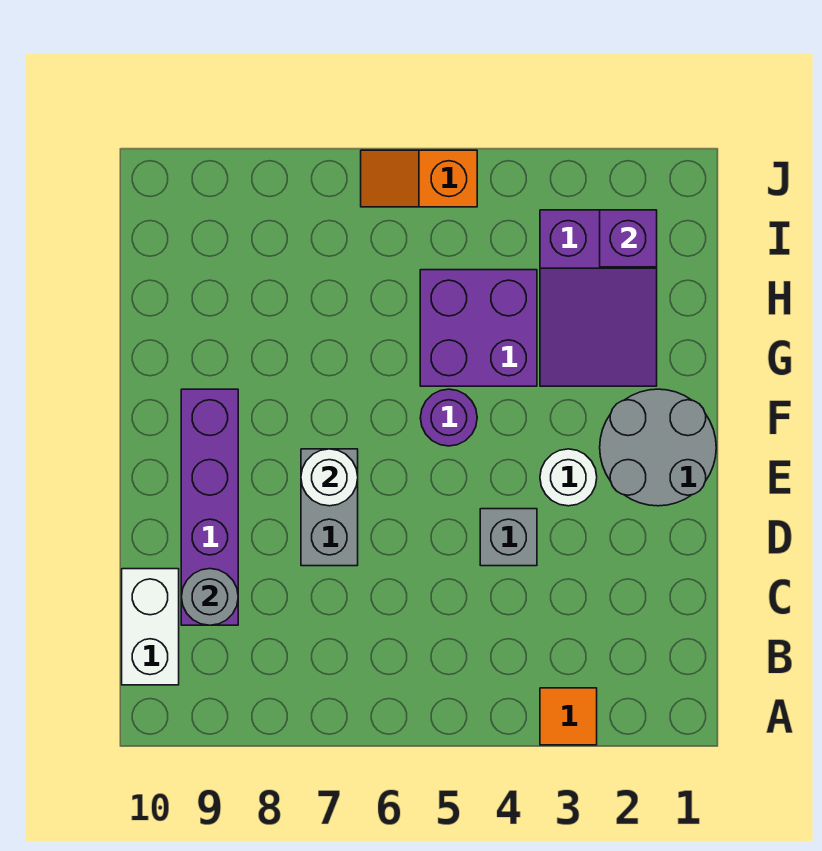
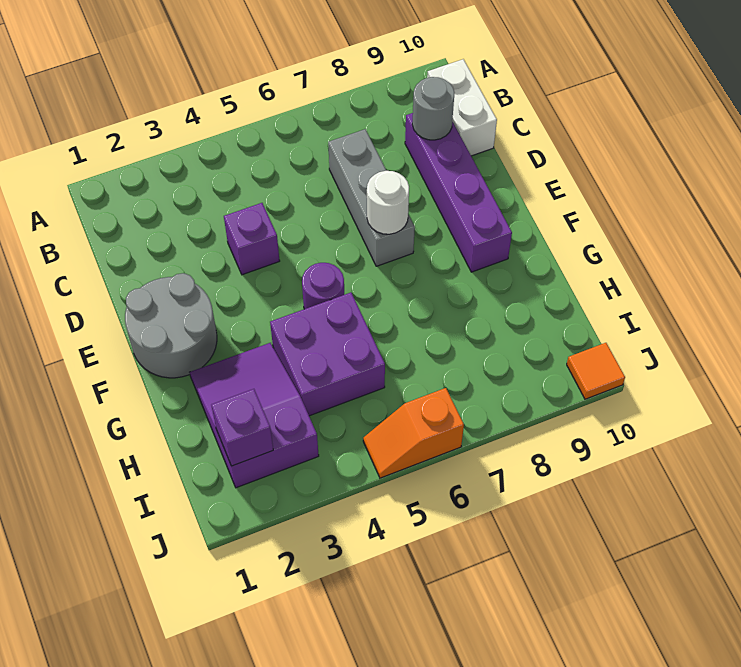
orange 1x1 tile [540,688,597,745] -> orange 1x1 tile moved to [567,343,625,399]
grey 1x1 brick [480,509,537,566] -> purple 1x1 brick [224,203,280,275]
grey 1x2 brick [301,449,358,566] -> grey 1x3 brick [328,129,415,266]
white 1x1 round brick [540,449,597,506] -> none
orange 1x2 slope [361,150,477,207] -> orange 1x2 slope turned to [363,388,464,478]

